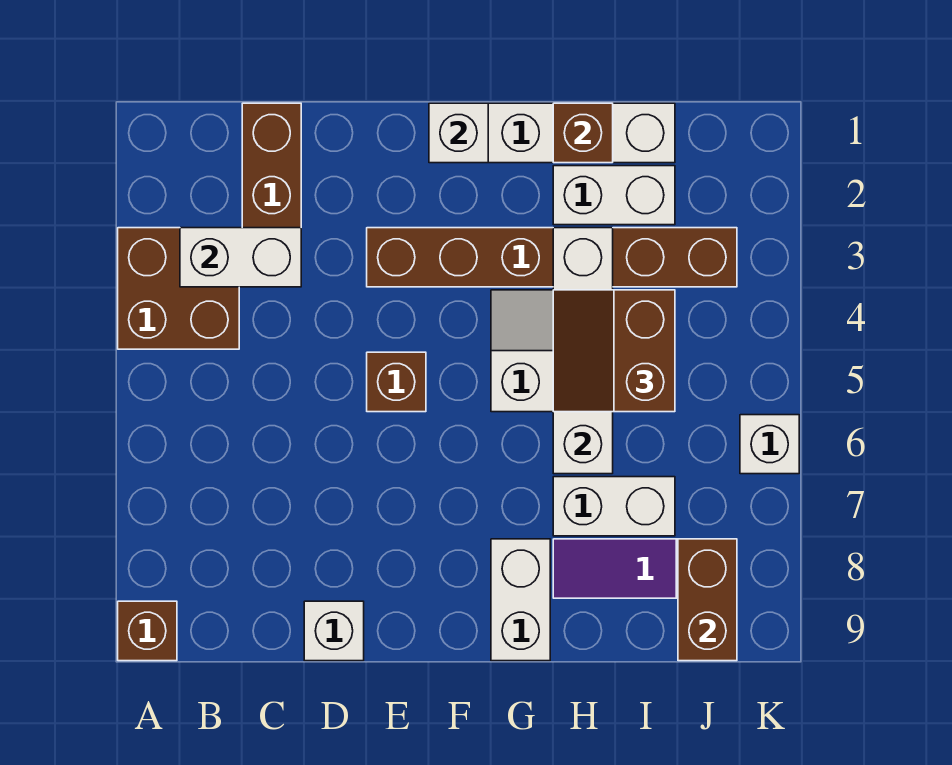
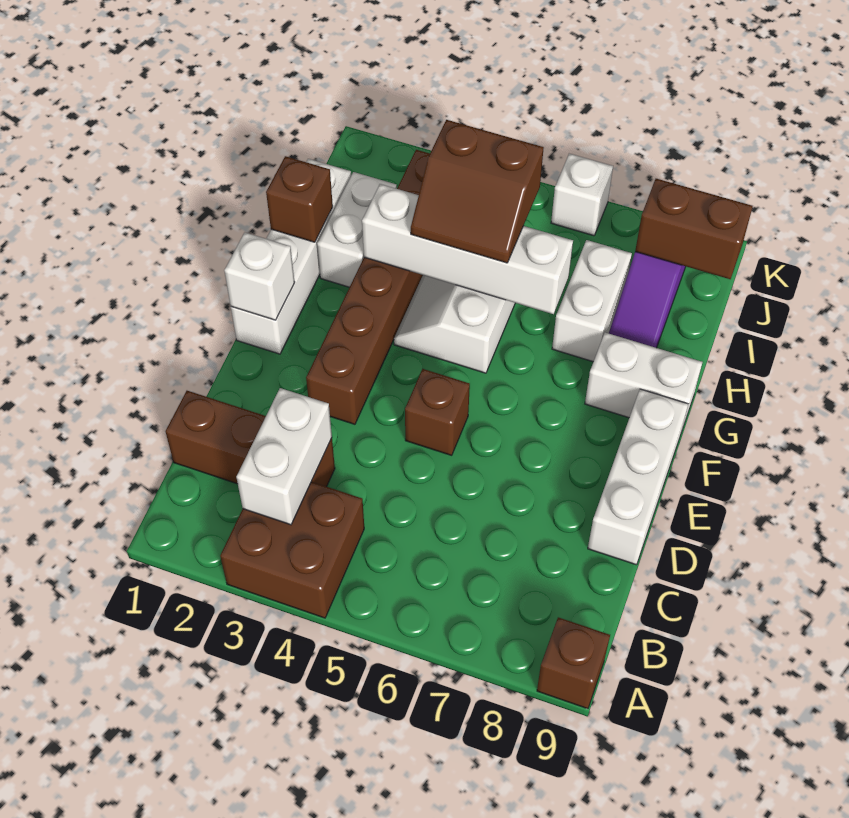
white 1x1 brick [304,601,364,661] -> white 1x3 brick [588,389,688,565]

